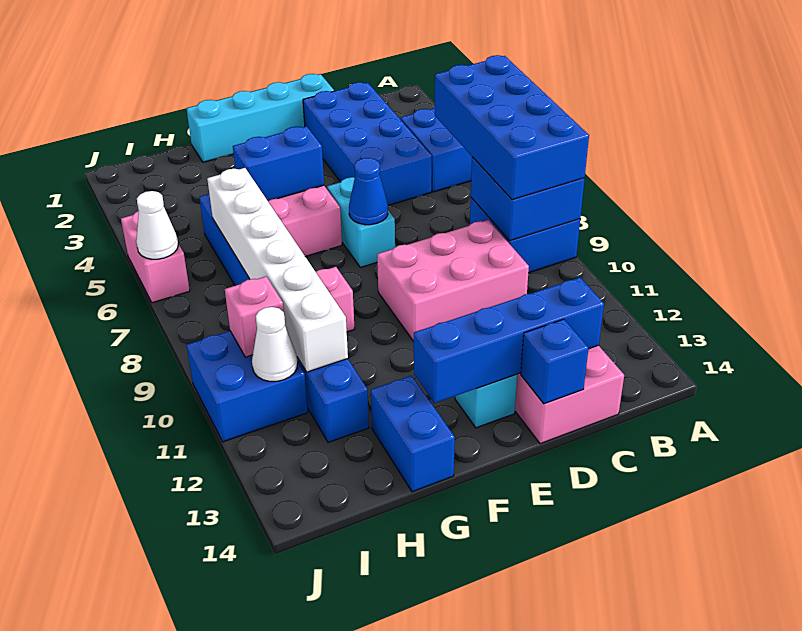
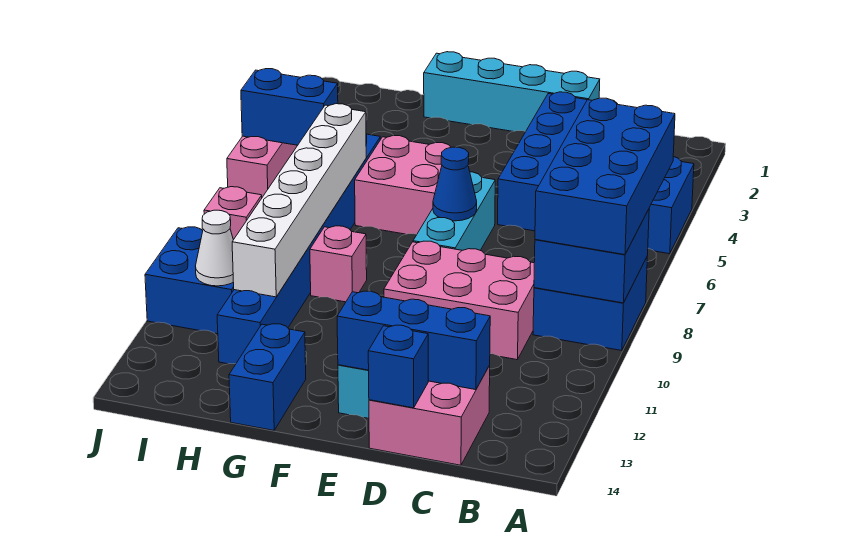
blue 1x4 brick [414,277,604,403] -> blue 1x3 brick [337,291,490,390]
cyan 1x2 brick [327,177,395,267] -> cyan 1x3 brick [413,172,495,250]
blue 1x2 brick [233,126,324,201] -> blue 1x2 brick moved to [241,69,338,145]
white 1x1 cone [136,191,178,259] -> none

